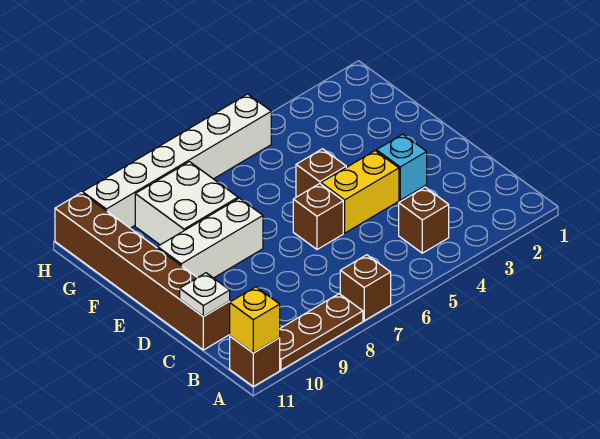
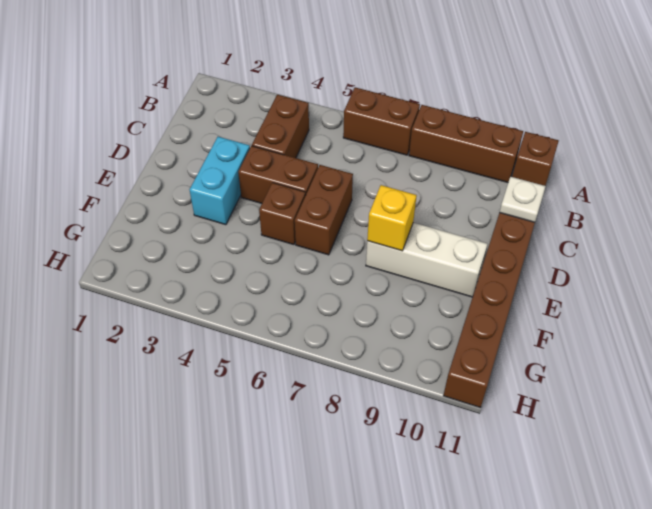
brown 1x1 brick [340,255,391,321] -> brown 1x2 brick [343,87,420,155]
brown 1x3 plate [280,294,363,370] -> brown 1x3 brick [409,105,523,182]
yellow 1x1 brick [230,287,280,353] -> yellow 1x1 brick moved to [367,185,417,251]
brown 1x1 brick [399,187,449,253] -> brown 1x2 brick [252,95,309,158]
cyan 1x1 brick [376,134,427,200] -> cyan 1x2 brick [190,137,250,225]
yellow 1x2 brick [321,151,399,233] -> brown 1x2 brick [238,146,318,204]
brown 1x1 brick [293,184,343,249] -> brown 1x2 brick [295,165,353,255]
white 2x2 brick [135,162,238,245] -> none
white 1x6 brick [83,94,271,228] -> none

